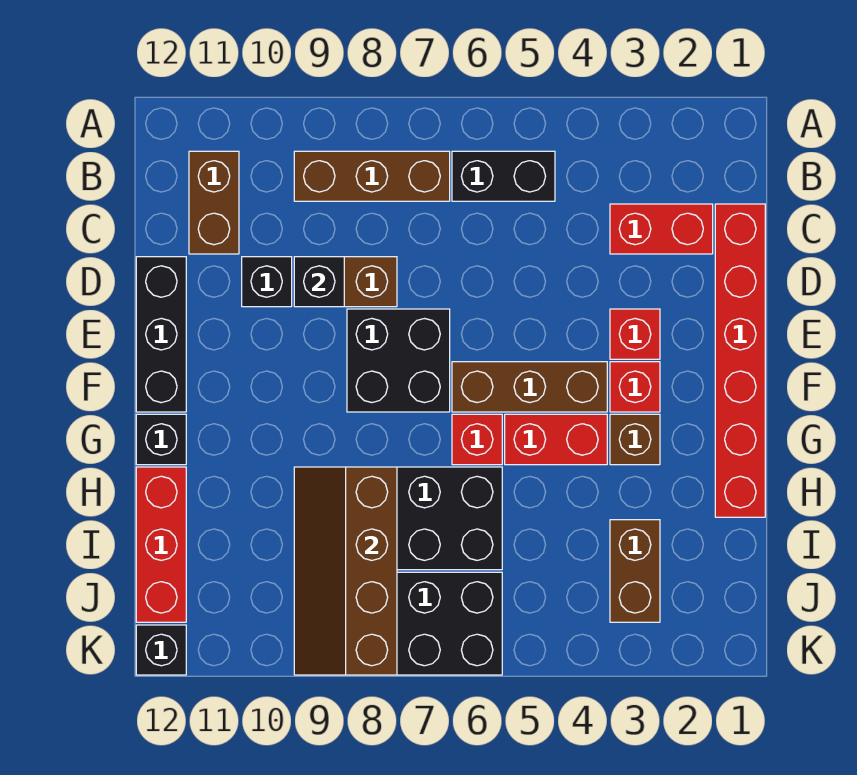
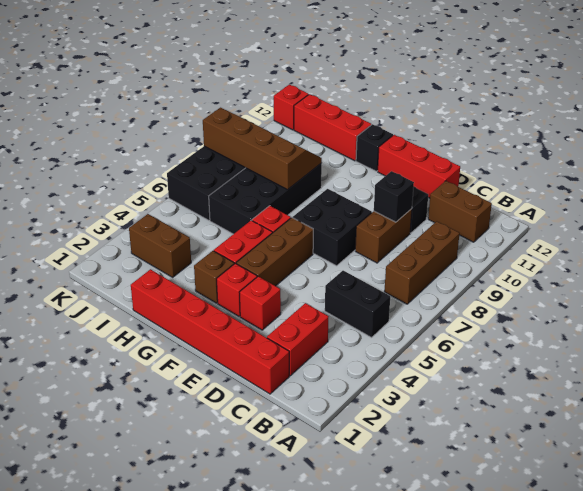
black 1x2 brick [452,151,555,201] -> black 1x2 brick turned to [325,271,390,338]
black 1x3 brick [136,257,186,412] -> red 1x3 brick [378,135,460,198]
black 1x1 brick [136,625,186,675] -> red 1x1 brick [274,84,309,130]

